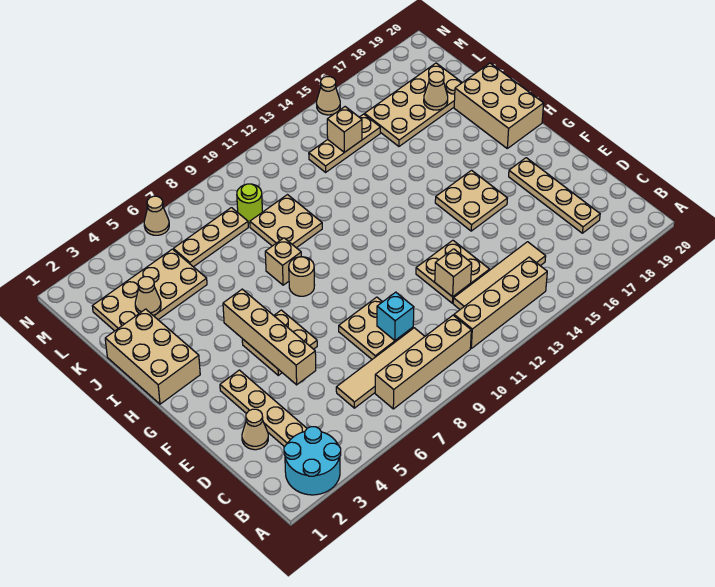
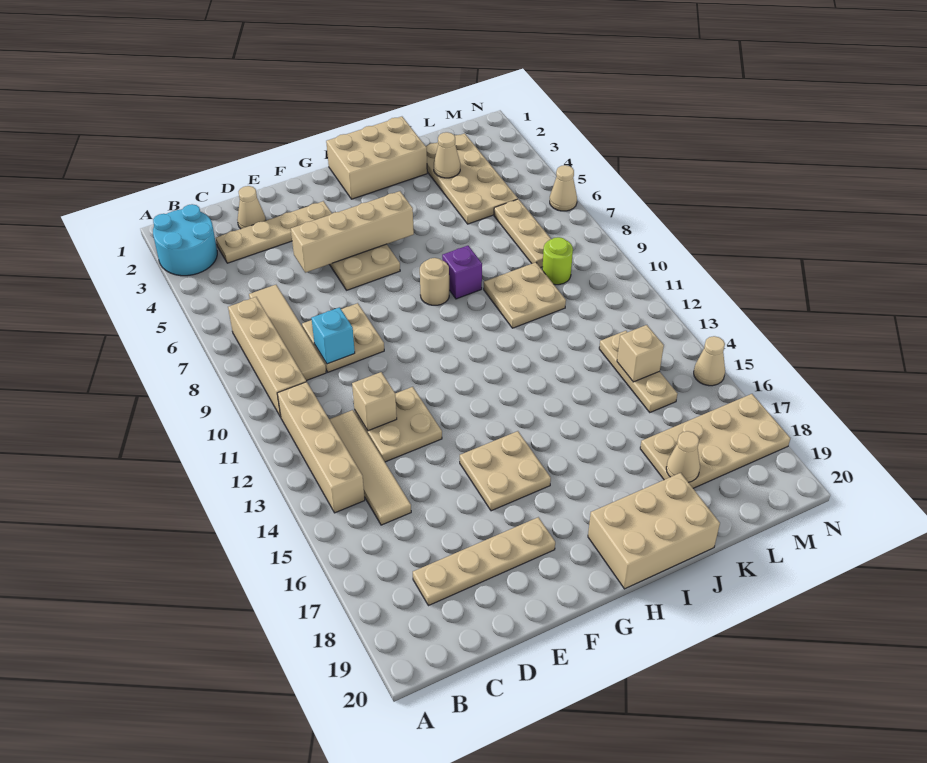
tan 1x1 brick [265,238,301,285] -> purple 1x1 brick [442,246,482,299]
tan 2x4 plate [365,63,462,146] -> tan 2x4 plate turned to [640,394,790,488]

